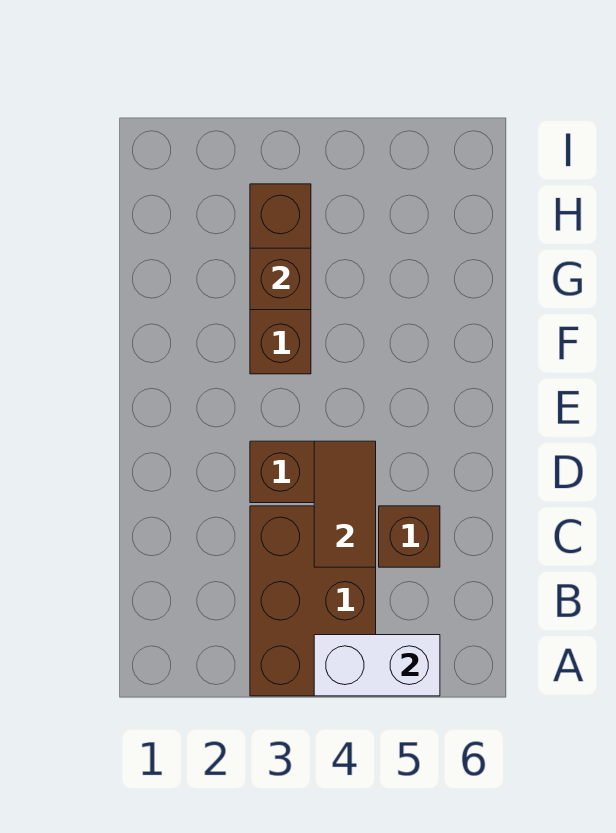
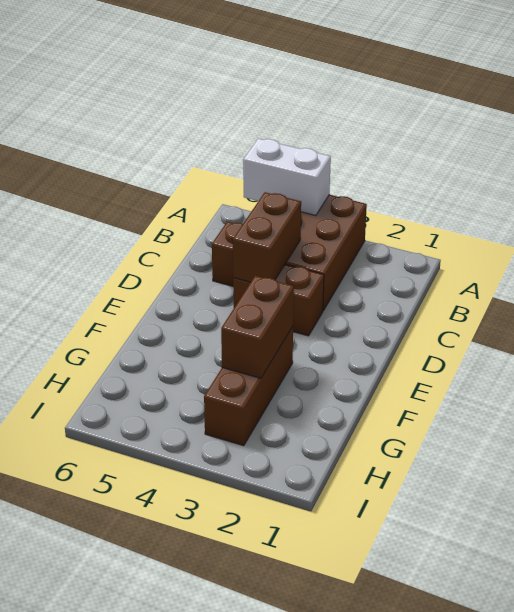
brown 1x2 tile [314,441,376,567] -> brown 1x2 brick [233,192,301,282]
brown 1x1 brick [250,248,311,310] -> brown 1x2 brick [221,276,294,378]

